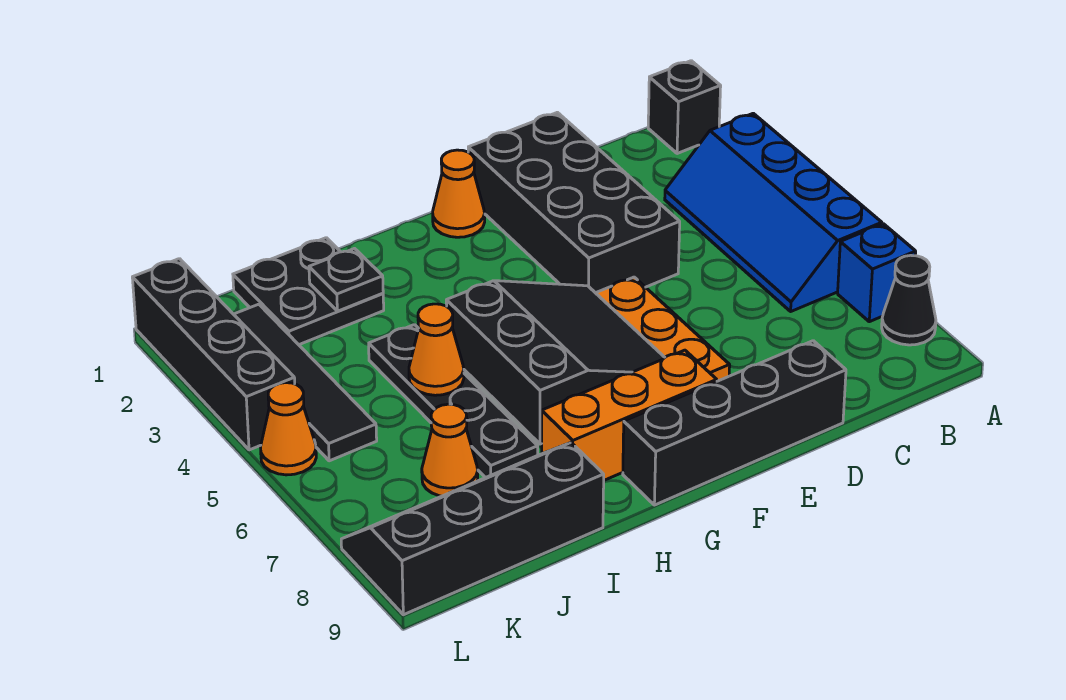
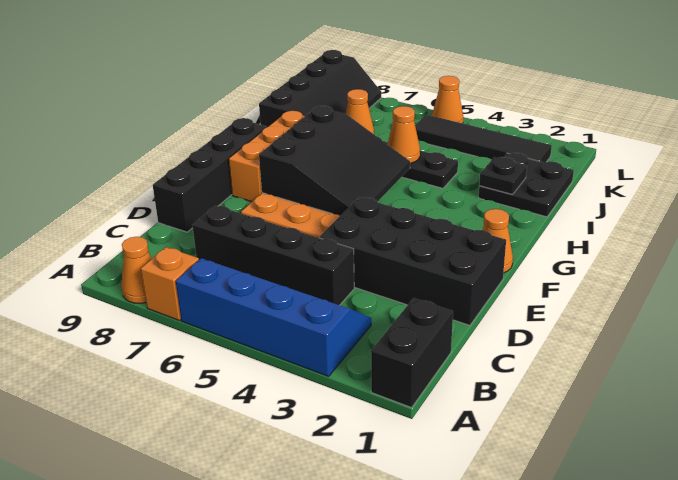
black 1x1 brick [648,61,721,154] -> black 1x2 brick [371,298,453,408]
blue 1x1 brick [838,224,916,322] -> orange 1x1 brick [141,247,199,321]
black 1x1 cone [882,255,936,345] -> orange 1x1 cone [121,237,151,303]
black 3x3 slope [446,281,665,444] -> black 3x3 slope turned to [259,106,410,216]
black 1x4 brick [132,259,295,450] -> black 1x4 brick moved to [192,206,354,305]

